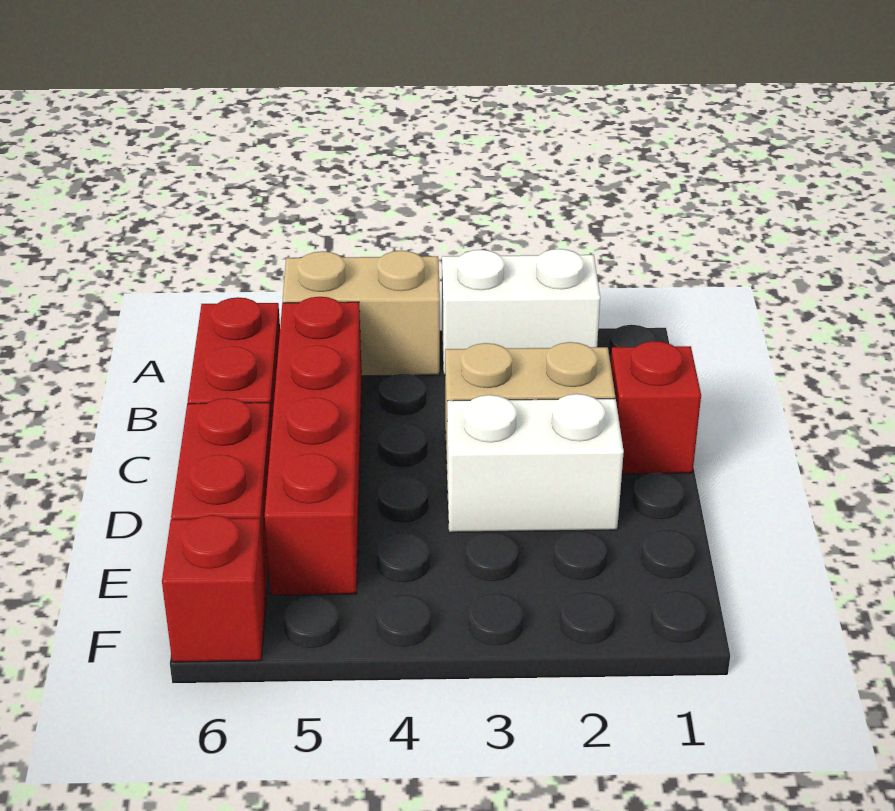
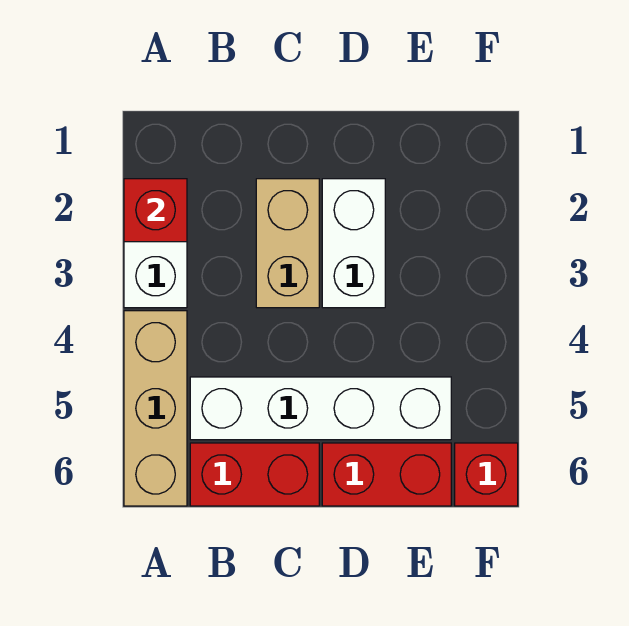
tan 1x2 brick [283,251,440,376] -> tan 1x3 brick [124,311,187,506]
red 1x4 brick [265,297,362,595] -> white 1x4 brick [190,377,451,440]
red 1x1 brick [611,341,701,474] -> red 1x1 brick moved to [124,179,187,242]

